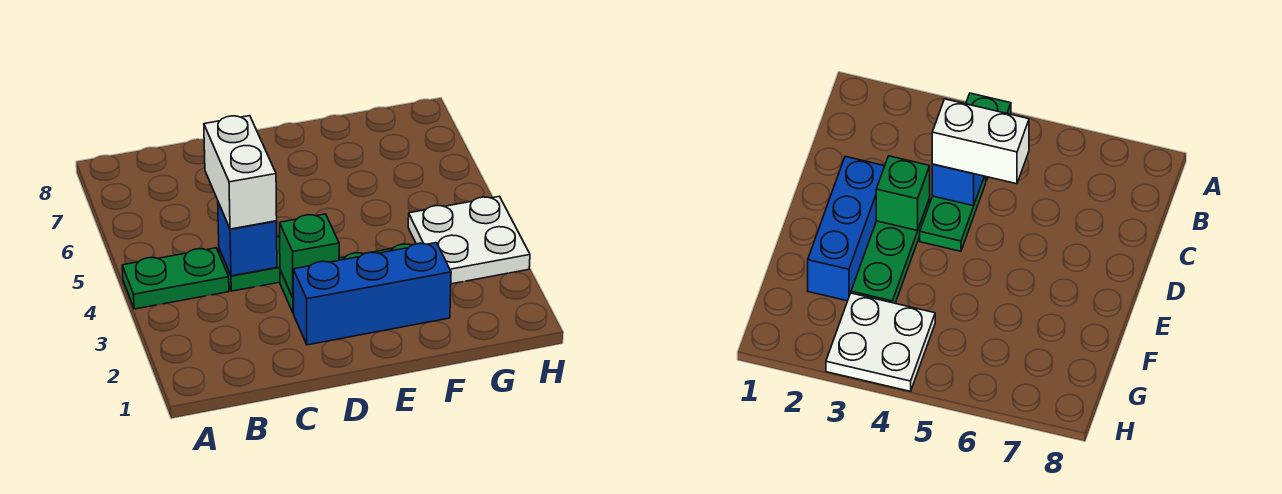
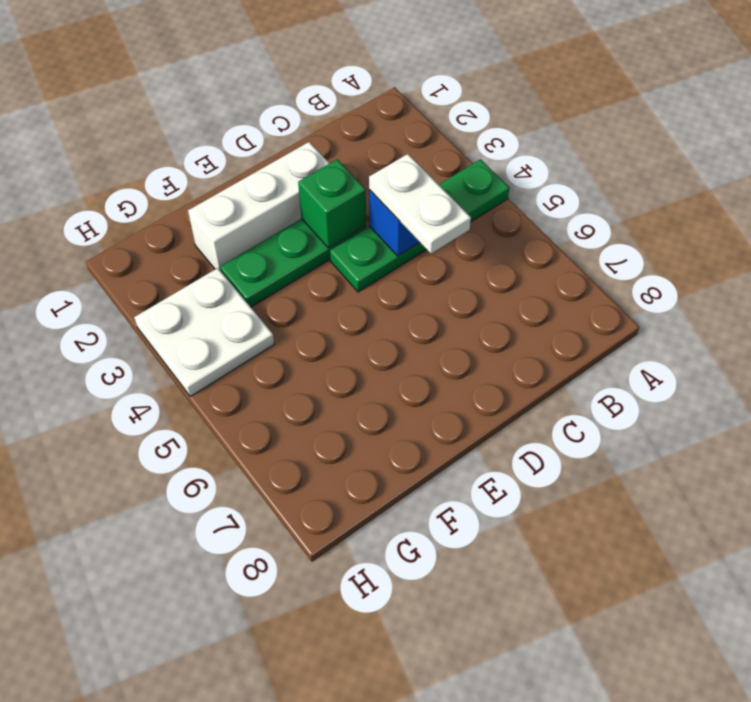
white 1x2 brick [204,116,277,229] -> white 1x2 plate [369,154,471,254]
blue 1x3 brick [293,243,451,345] -> white 1x3 brick [188,142,329,271]

